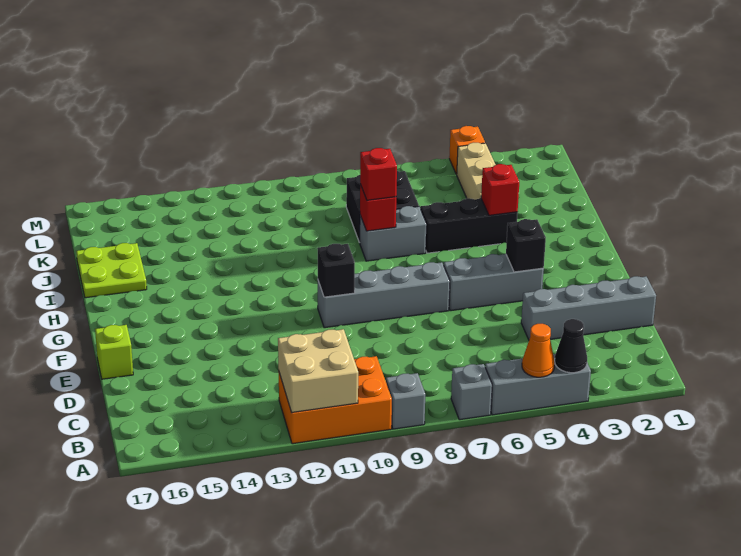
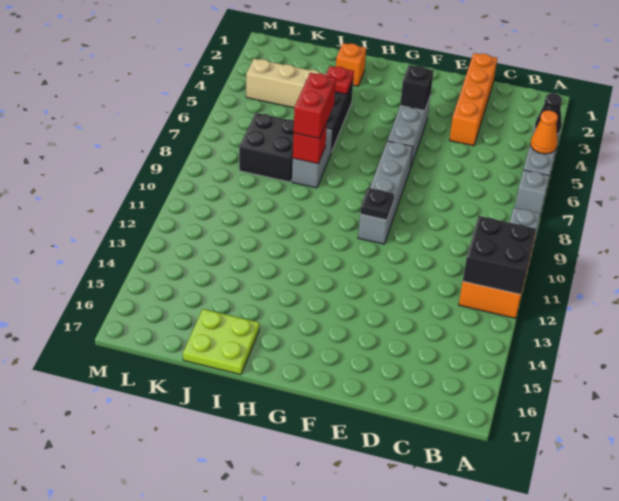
tan 2x2 brick [278,329,358,413] -> black 2x2 brick [463,216,536,295]
grey 1x4 brick [521,276,656,340] -> orange 1x4 brick [449,53,497,146]
lime 1x1 brick [95,325,133,379] -> none
black 1x1 brick [318,244,355,297] -> black 1x1 plate [360,188,394,220]
red 1x1 brick [481,164,519,215] -> red 1x1 plate [326,66,354,94]
red 1x1 brick [360,148,397,200] -> red 1x2 brick [294,73,336,139]
orange 1x1 brick [449,126,485,174] -> orange 1x1 brick moved to [336,43,366,86]

